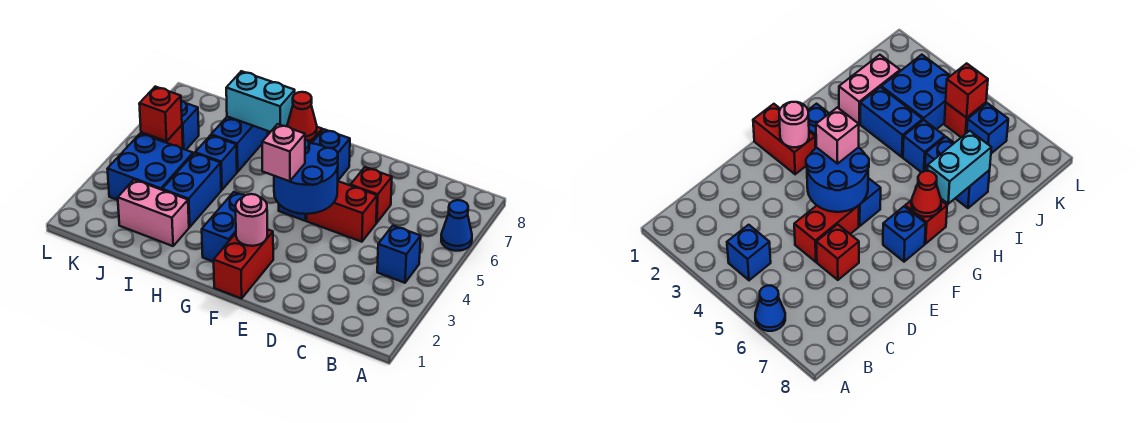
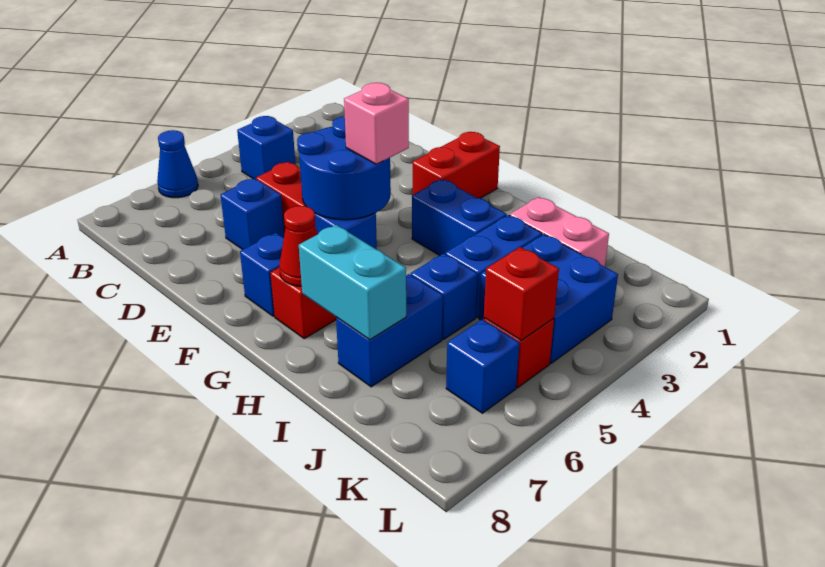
red 1x1 brick [351,167,392,223] -> blue 1x1 brick [220,178,284,250]
pink 1x1 round brick [236,194,267,246] -> none
blue 1x2 brick [202,192,245,262] -> blue 1x2 brick turned to [412,179,507,256]

